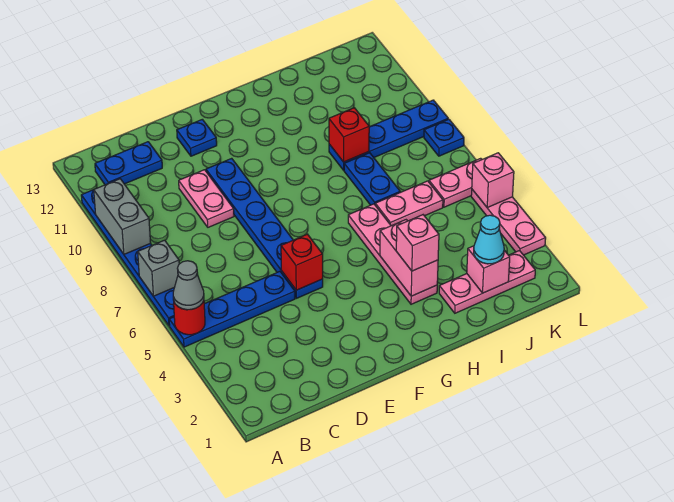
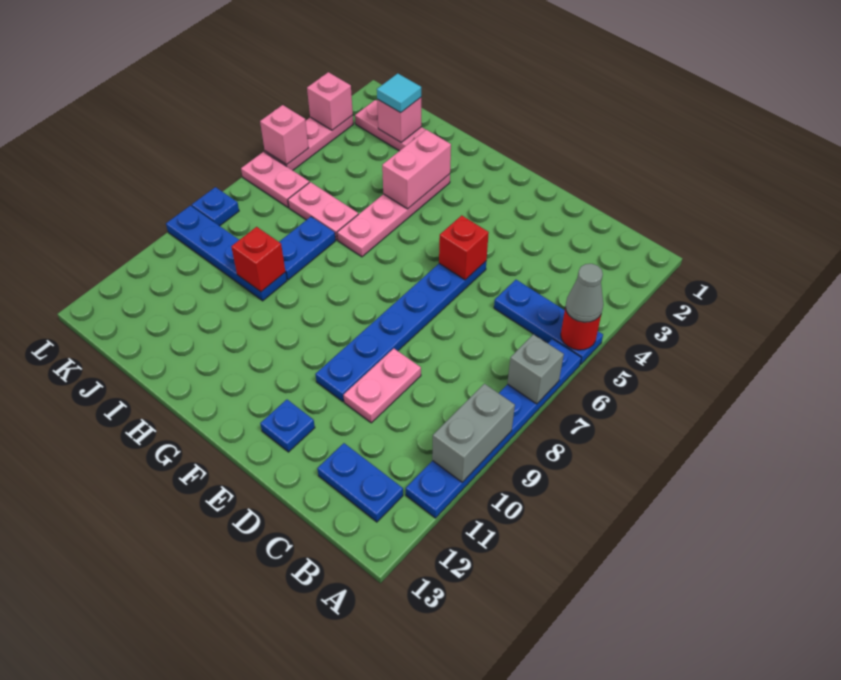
blue 1x4 plate [169,271,295,347] -> blue 1x3 plate [494,280,603,365]
pink 1x1 brick [396,215,439,271] -> pink 1x1 brick moved to [307,72,353,130]
cyan 1x1 cone [474,215,504,264] -> cyan 1x1 tile [377,73,421,113]

